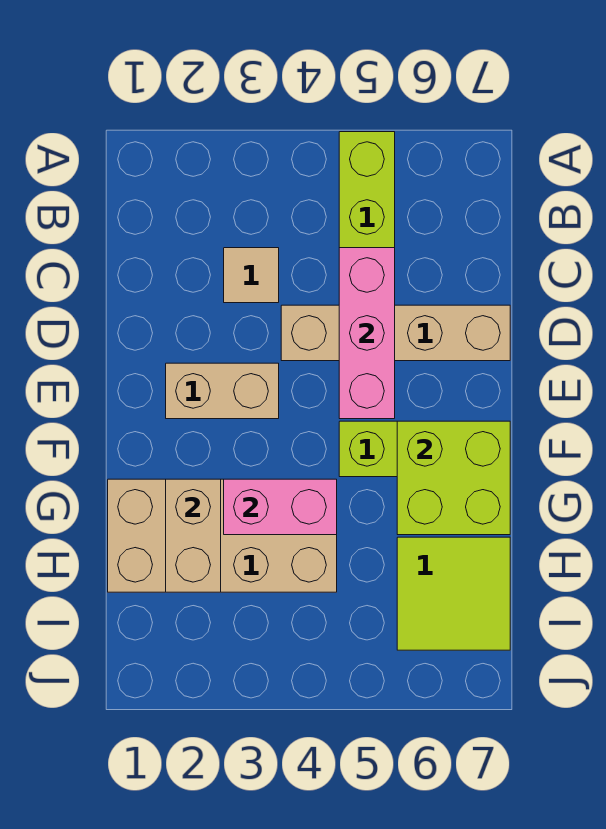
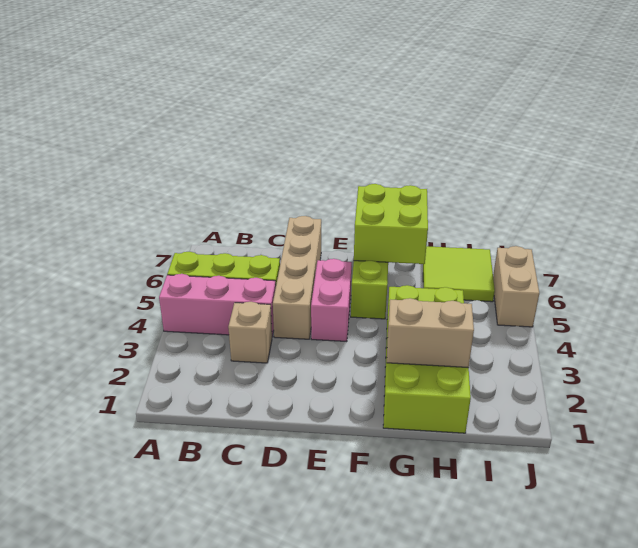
tan 1x1 tile [224,248,279,303] -> tan 1x1 brick [228,302,272,363]
pink 1x3 brick [339,248,395,419] -> pink 1x3 brick moved to [159,274,276,336]
tan 1x2 brick [166,363,279,419] -> tan 1x2 brick moved to [493,246,539,327]
tan 2x4 brick [108,479,337,592] -> lime 2x4 brick [383,285,471,433]
pink 1x2 brick [224,479,337,535] -> pink 1x2 brick moved to [311,259,352,342]

